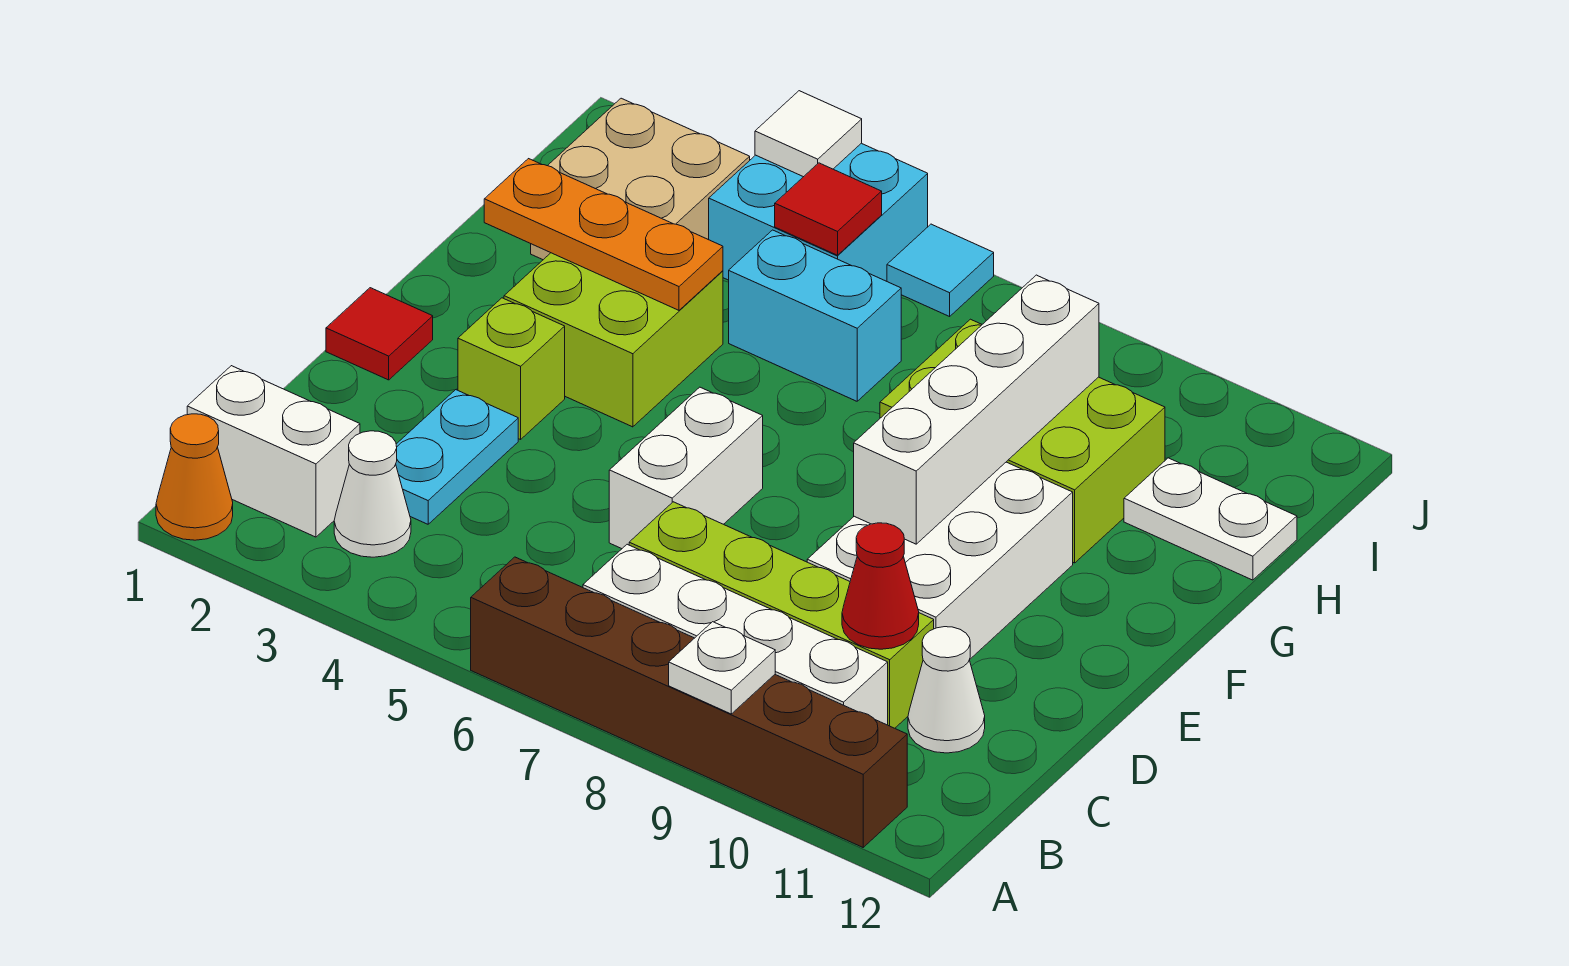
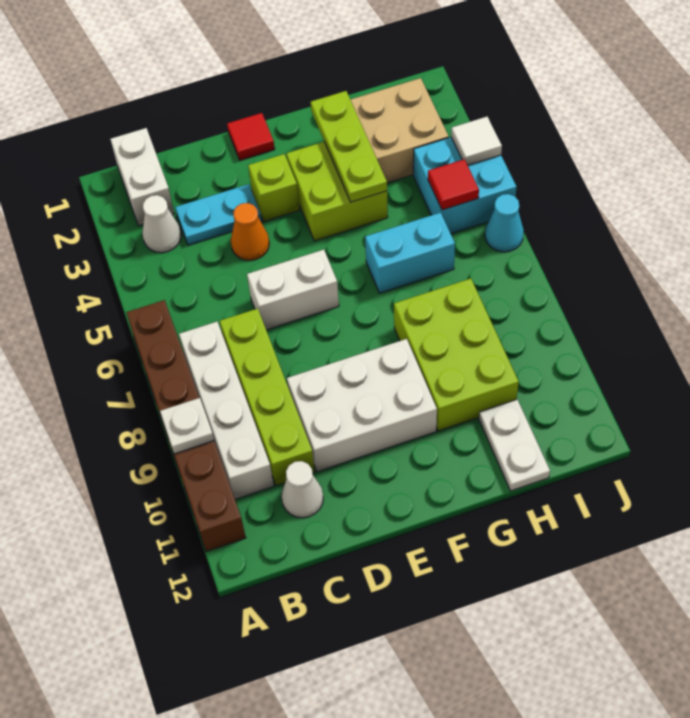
orange 1x1 cone [156,414,233,540] -> orange 1x1 cone moved to [231,203,269,260]
red 1x1 cone [842,523,919,649] -> none
white 1x4 brick [854,275,1099,544] -> none
orange 1x3 plate [484,159,723,310] -> lime 1x3 plate [311,91,387,202]
cyan 1x2 brick [729,230,901,401] -> cyan 1x2 brick turned to [365,212,455,293]
cyan 1x1 tile [887,224,994,316] -> cyan 1x1 cone [485,194,524,252]

